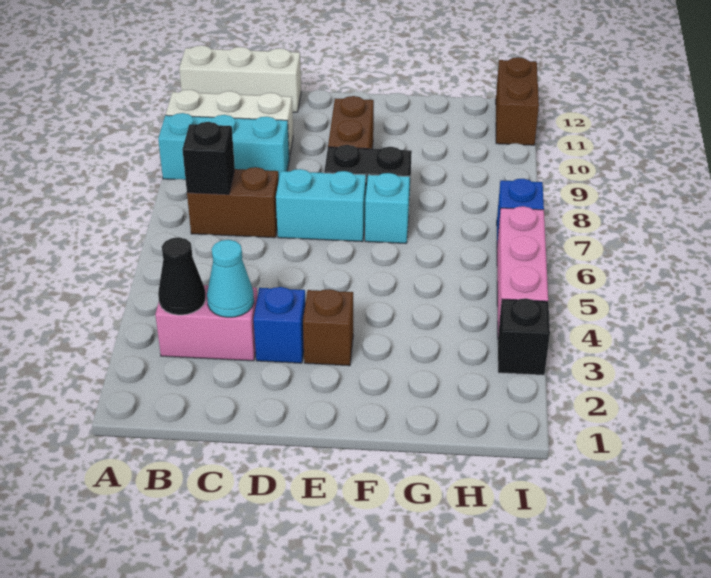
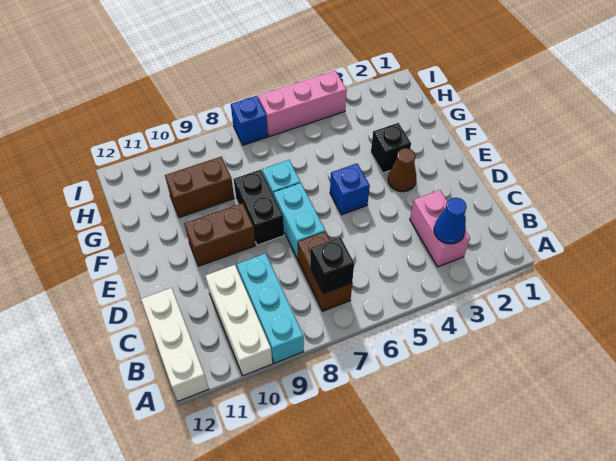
black 1x1 cone [158,237,205,315] -> blue 1x1 cone [434,198,467,244]
cyan 1x1 cone [207,240,254,317] -> none
blue 1x1 brick [254,287,305,363] -> blue 1x1 brick moved to [330,163,370,215]
brown 1x1 brick [303,289,353,366] -> brown 1x1 cone [388,148,416,192]
black 1x1 brick [498,298,550,375] -> black 1x1 brick moved to [371,123,411,173]
brown 1x2 brick [496,57,539,145] -> brown 1x2 brick moved to [165,157,234,218]

